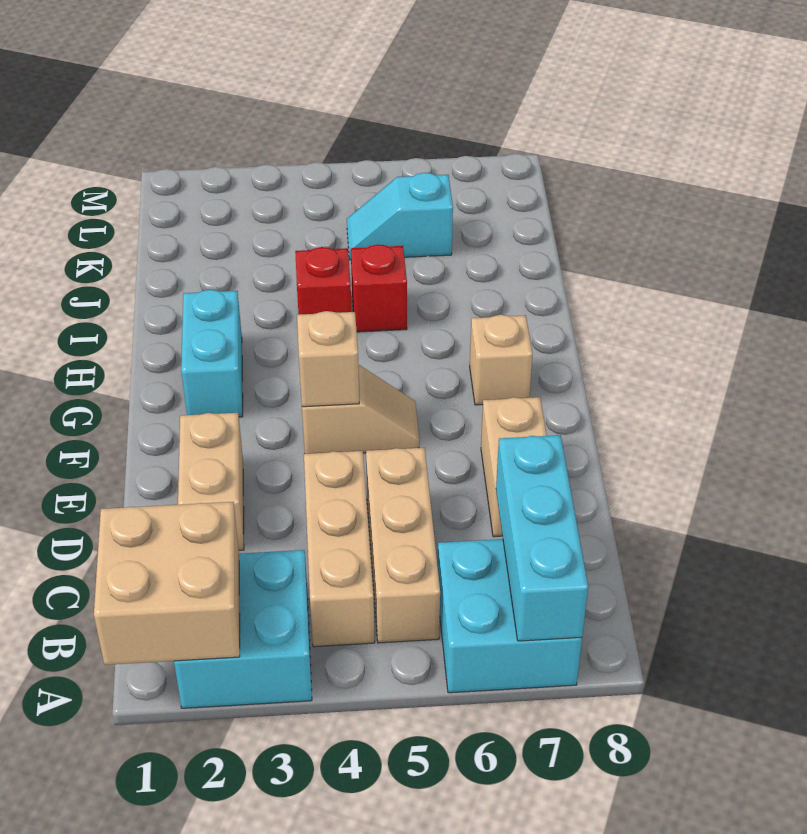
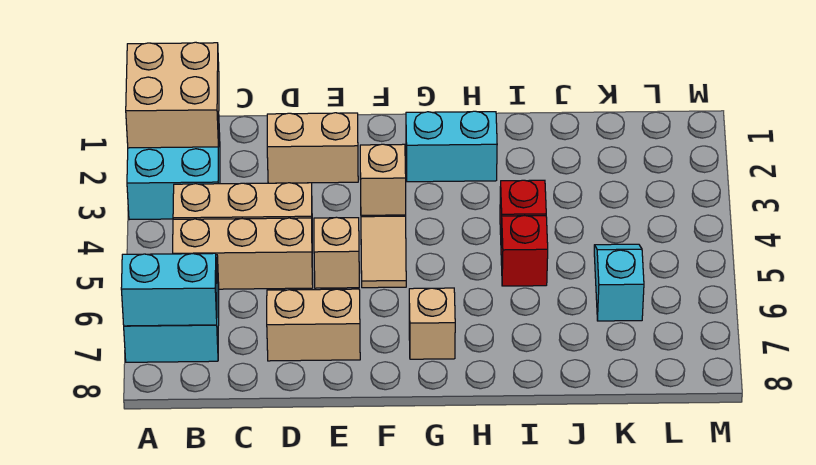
cyan 1x3 brick [496,435,588,641] -> cyan 1x2 brick [121,253,217,326]
none -> tan 1x1 brick [314,217,359,288]

